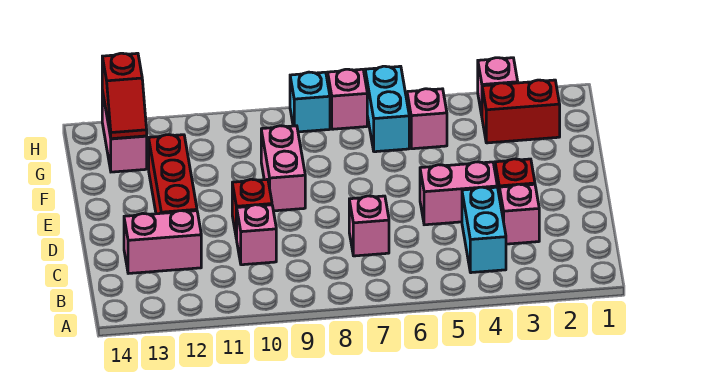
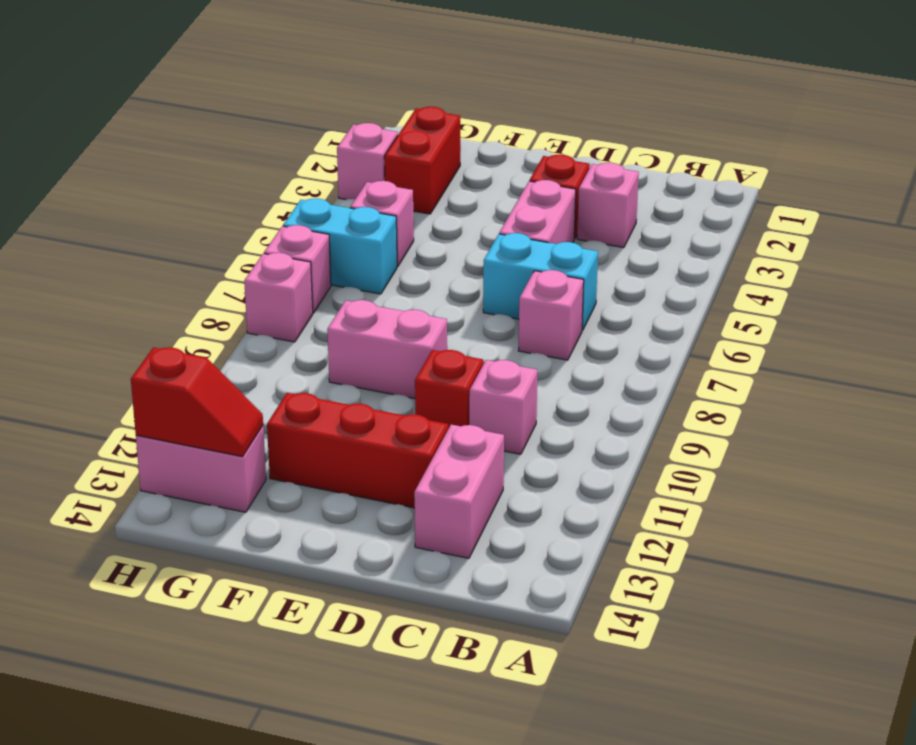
cyan 1x2 brick [462,187,506,273] -> cyan 1x2 brick moved to [483,233,598,331]
cyan 1x1 brick [290,72,330,132] -> pink 1x1 brick [244,253,313,342]

